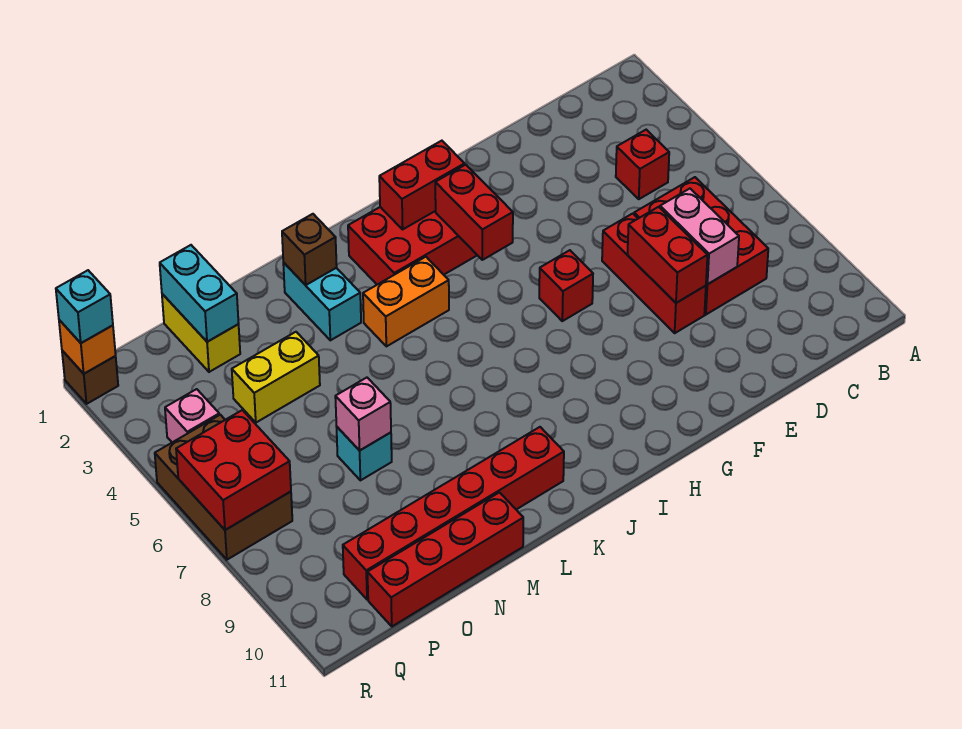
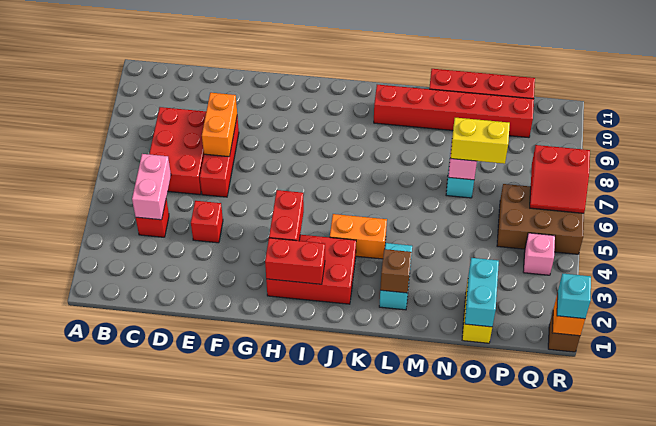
pink 1x2 brick [660,189,739,284] -> pink 1x2 brick moved to [132,154,171,220]
red 1x2 brick [627,207,708,303] -> orange 1x2 brick [202,93,237,157]
red 1x1 brick [539,250,593,321] -> red 1x1 brick moved to [191,201,223,243]
yellow 1x2 brick [232,332,320,422] -> yellow 1x2 brick moved to [450,118,510,164]
brown 2x3 brick [155,415,292,560] -> brown 2x3 brick turned to [497,184,584,254]
red 2x2 brick [176,410,291,530] -> red 2x2 slope [530,145,590,213]

